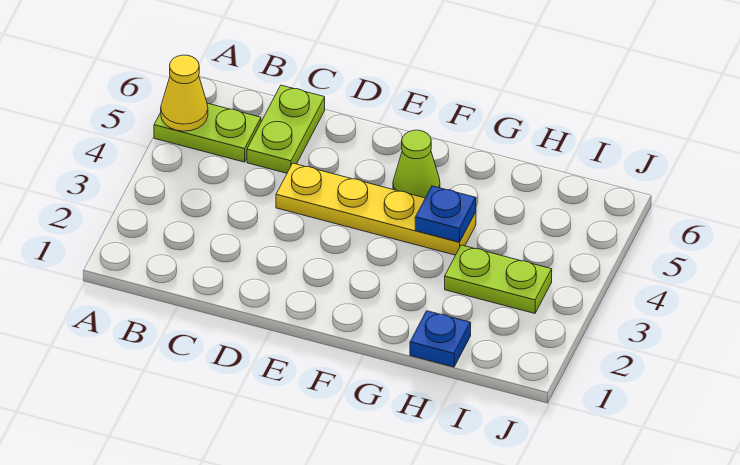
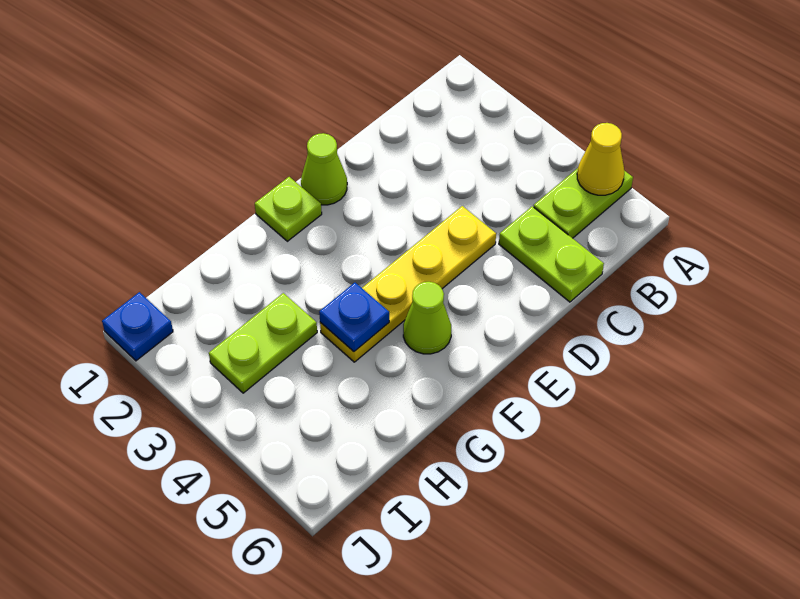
none -> lime 1x1 cone [301,133,347,205]
none -> lime 1x1 plate [255,177,322,241]
blue 1x1 plate [410,311,471,367] -> blue 1x1 plate moved to [102,292,173,361]

